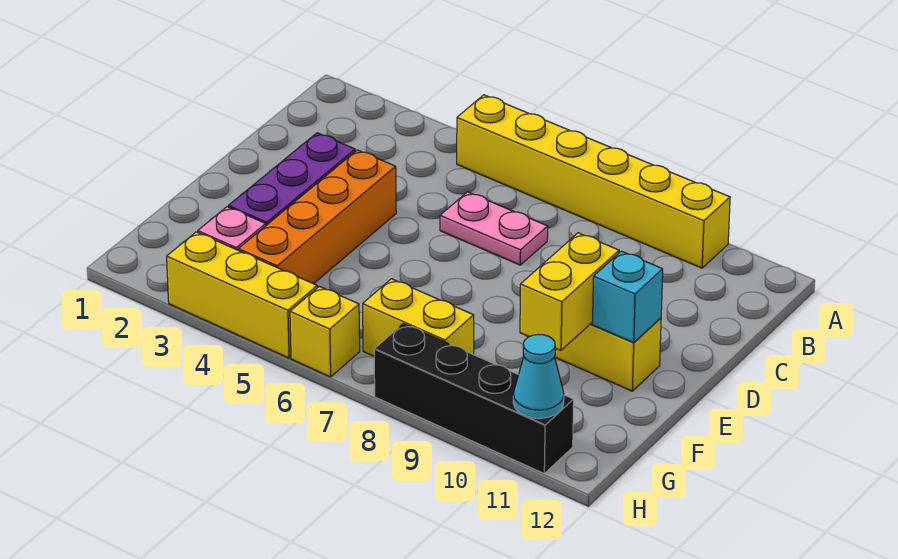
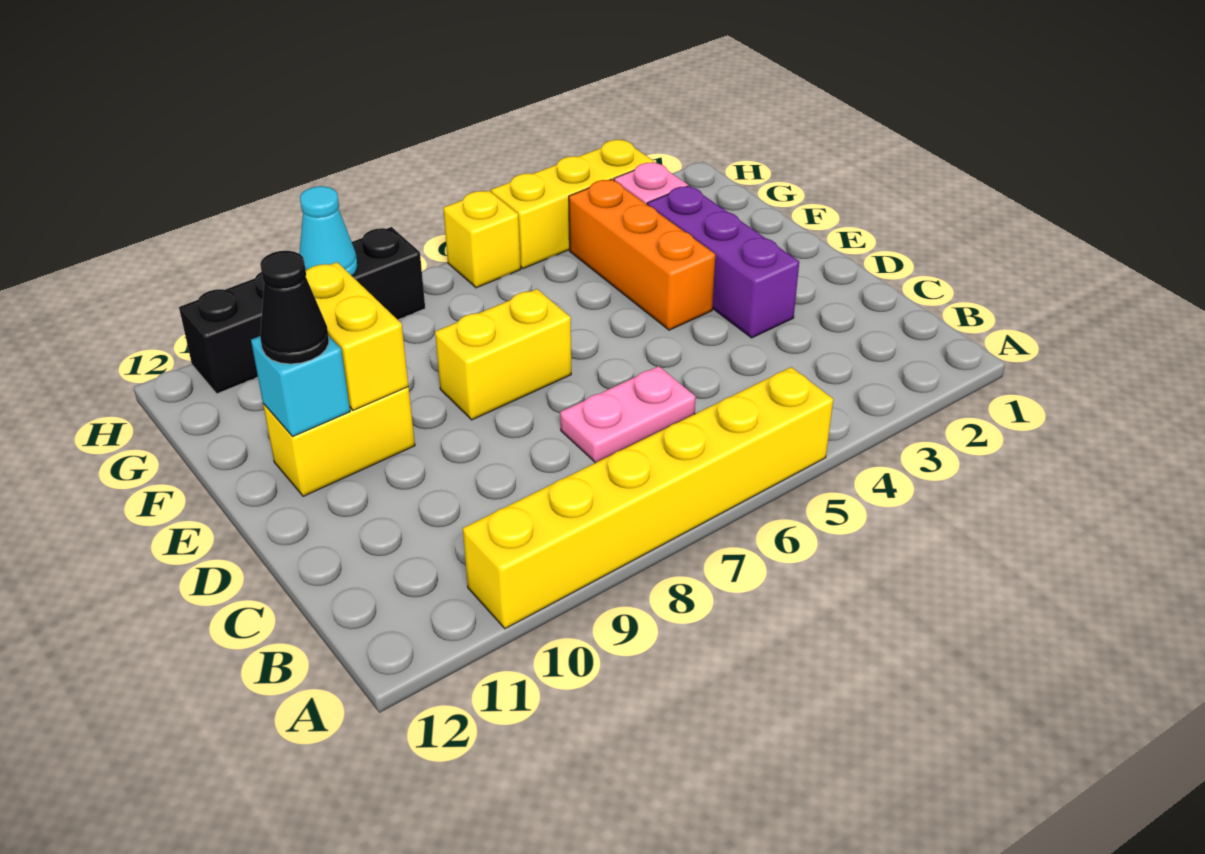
orange 1x4 brick [238,150,396,284] -> orange 1x3 brick [569,179,715,330]
none -> black 1x1 cone [260,251,329,364]
yellow 1x2 brick [363,279,474,356] -> yellow 1x2 brick moved to [435,289,571,420]
cyan 1x1 cone [513,335,564,418] -> cyan 1x1 cone moved to [299,186,358,276]

